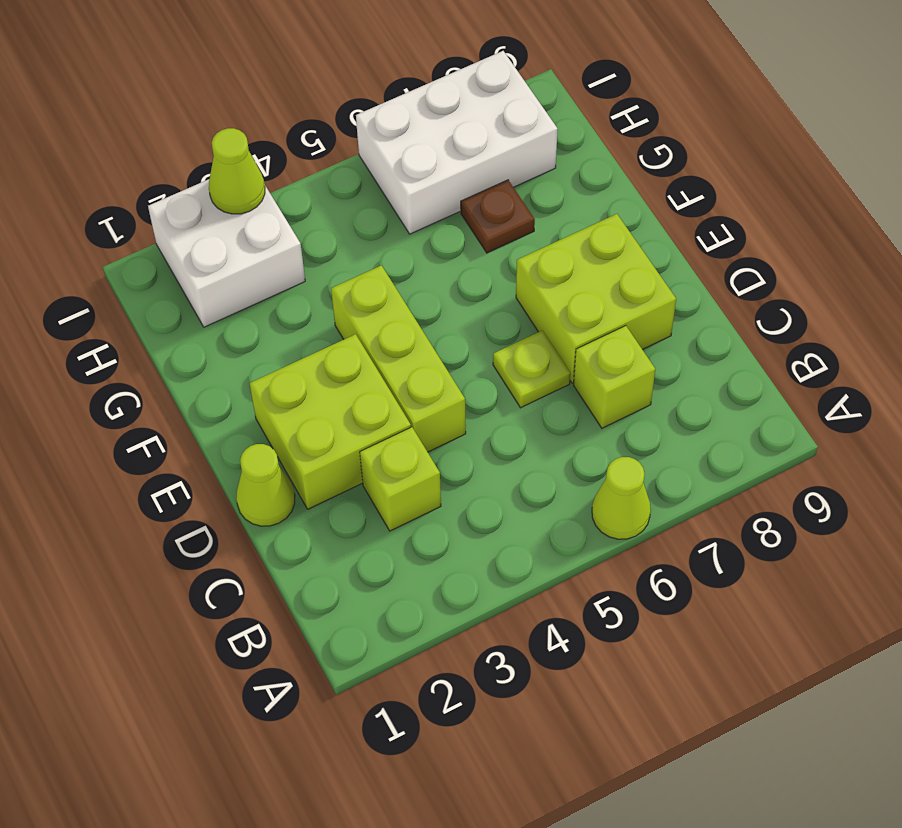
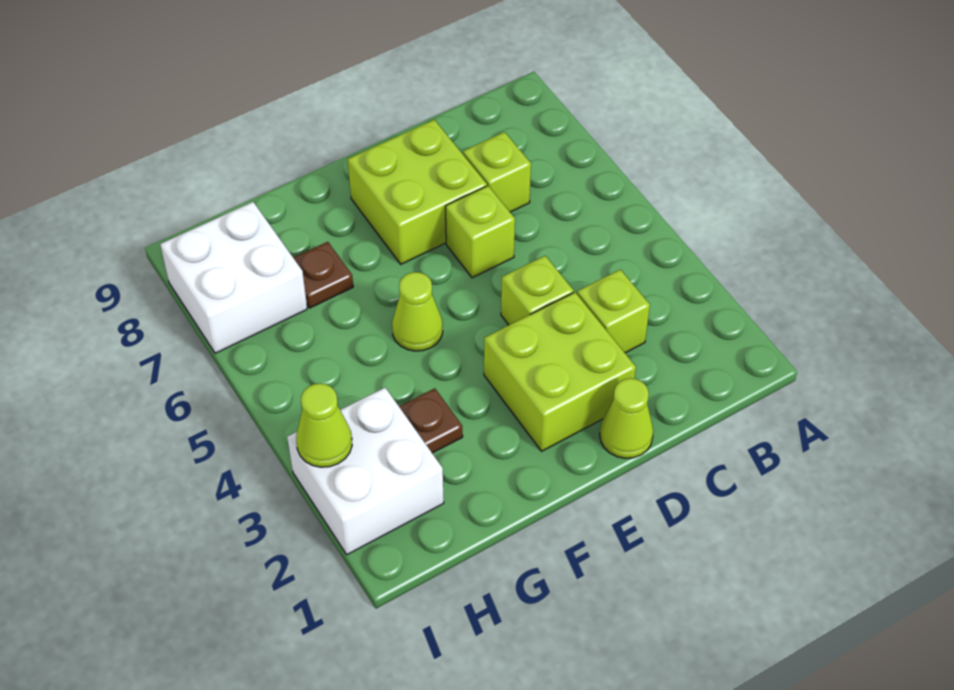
lime 1x1 cone [592,457,651,539] -> lime 1x1 cone moved to [392,272,443,351]
lime 1x3 brick [331,265,466,452] -> lime 1x1 brick [501,256,574,325]
lime 1x1 plate [493,331,570,408] -> lime 1x1 brick [446,186,515,278]
none -> brown 1x1 plate [399,388,463,453]
white 2x3 brick [356,51,558,234] -> white 2x2 brick [160,202,307,353]

